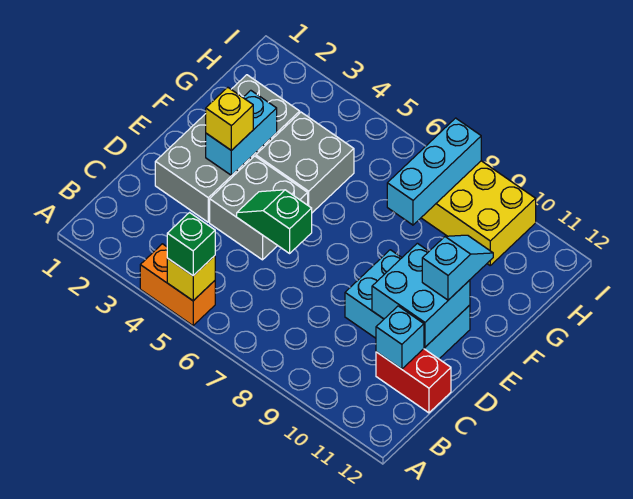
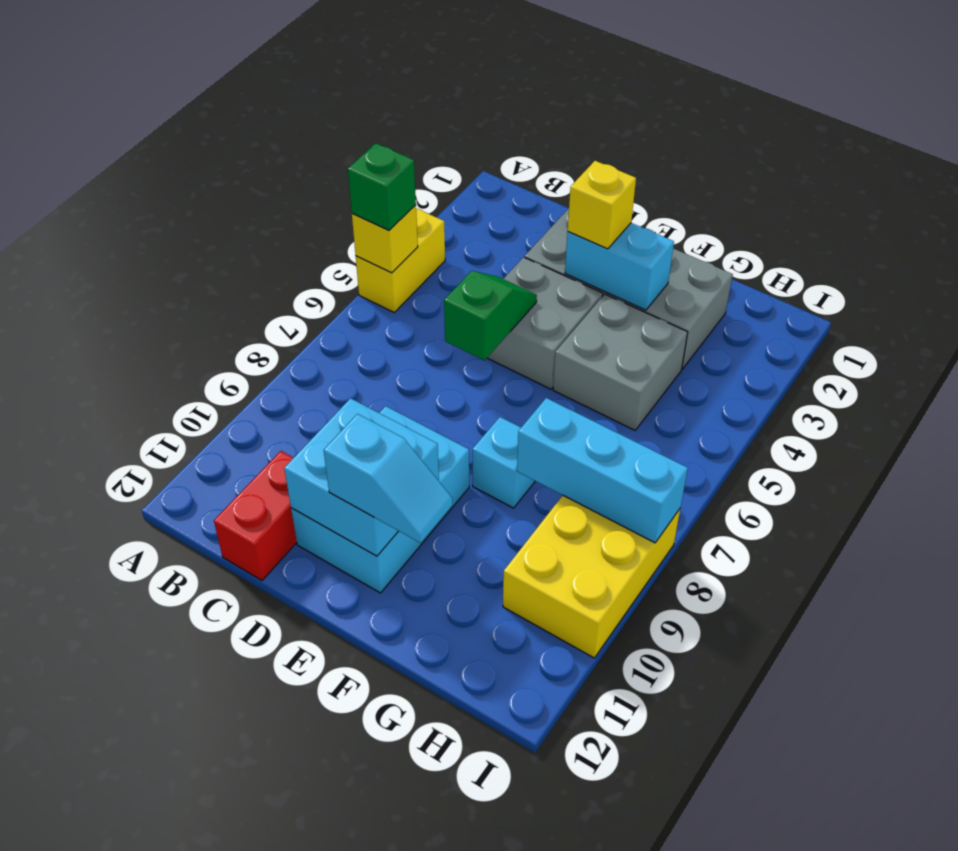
orange 1x2 brick [140,244,215,326] -> yellow 1x2 brick [356,209,445,312]
cyan 1x1 brick [376,306,424,369] -> cyan 1x1 brick moved to [473,417,535,508]

